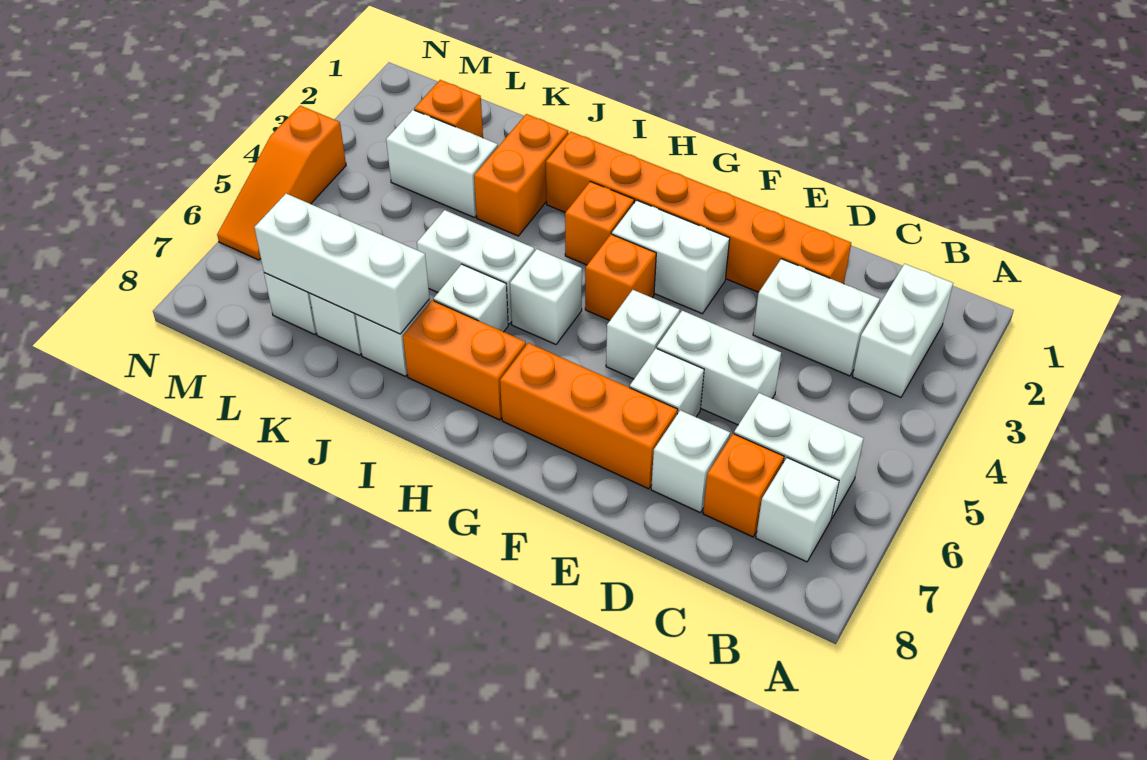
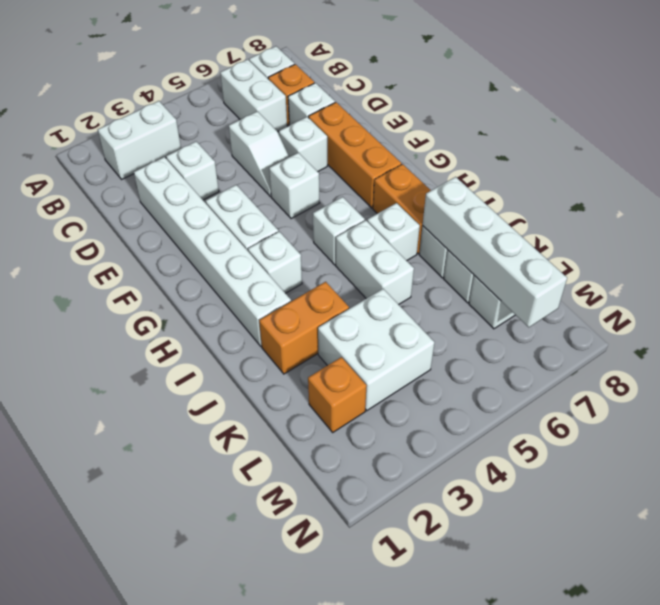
white 1x2 brick [753,259,880,376] -> white 1x1 brick [166,142,219,200]
orange 1x6 brick [546,132,851,292] -> white 1x6 brick [134,157,291,346]
white 1x2 brick [657,311,781,425] -> white 1x2 slope [229,111,289,197]
orange 1x1 brick [585,234,656,320] -> none
orange 1x1 brick [565,182,634,265] -> white 1x1 brick [248,232,302,293]
white 1x3 brick [254,194,430,334] -> white 1x4 brick [423,177,567,327]
white 1x2 brick [386,110,498,218] -> white 2x2 brick [318,289,434,410]
orange 1x3 slope [217,106,346,260] -> none

